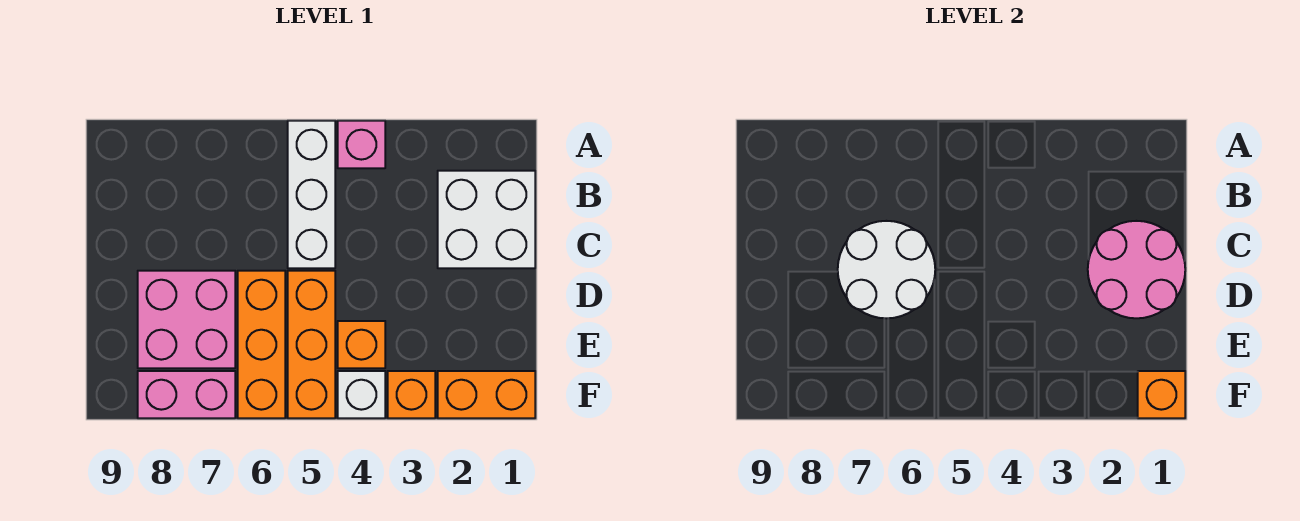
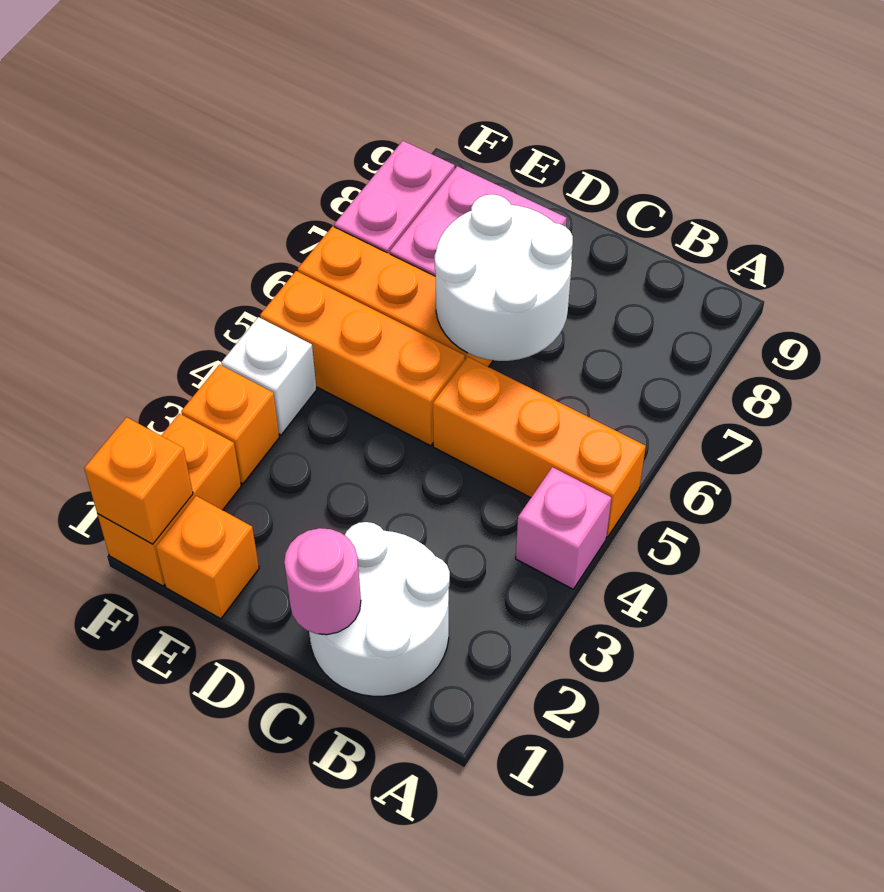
white 1x3 brick [288,121,335,268] -> orange 1x3 brick [433,357,646,537]
white 2x2 brick [438,171,535,268] -> white 2x2 round brick [309,522,450,696]
pink 2x2 round brick [1088,221,1185,318] -> pink 1x1 round brick [284,528,361,635]
orange 1x1 brick [338,321,385,368] -> orange 1x1 brick moved to [156,496,259,619]

